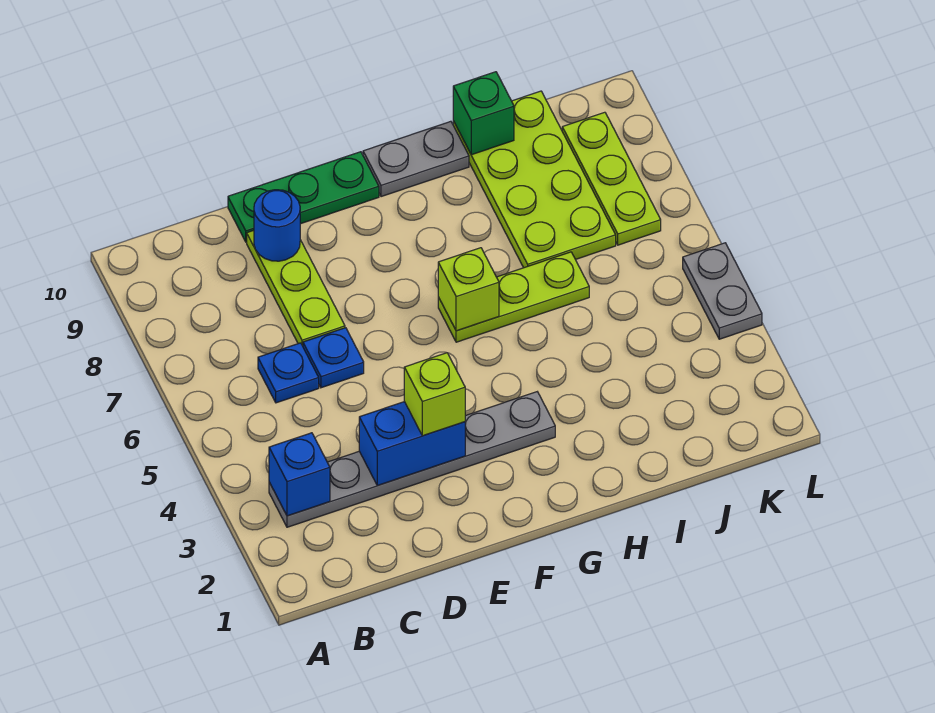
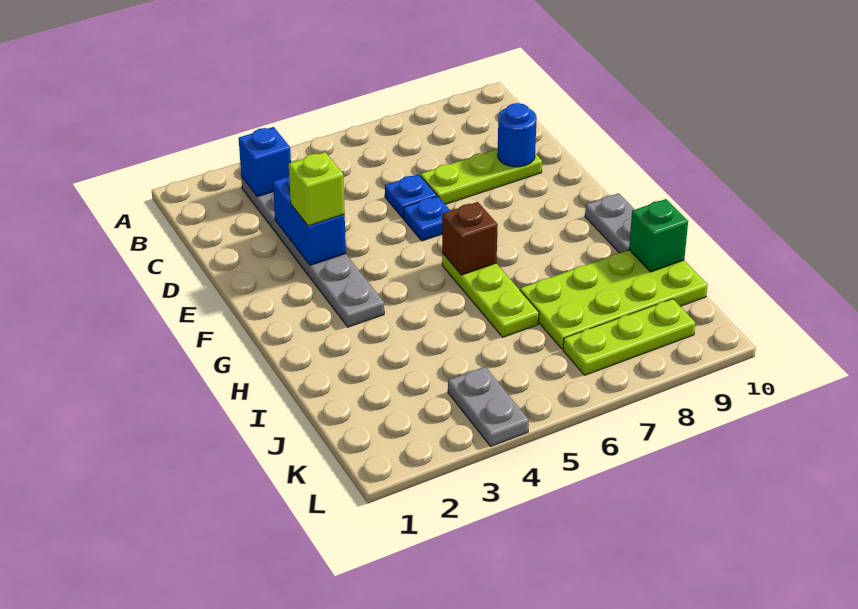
blue 1x1 plate [258,343,319,403] -> blue 1x1 plate moved to [404,196,450,241]
green 1x3 plate [228,152,379,242] -> none
lime 1x1 brick [438,248,499,331] -> brown 1x1 brick [442,202,498,275]
grey 1x2 plate [683,243,762,339] -> grey 1x2 plate turned to [448,367,529,446]

